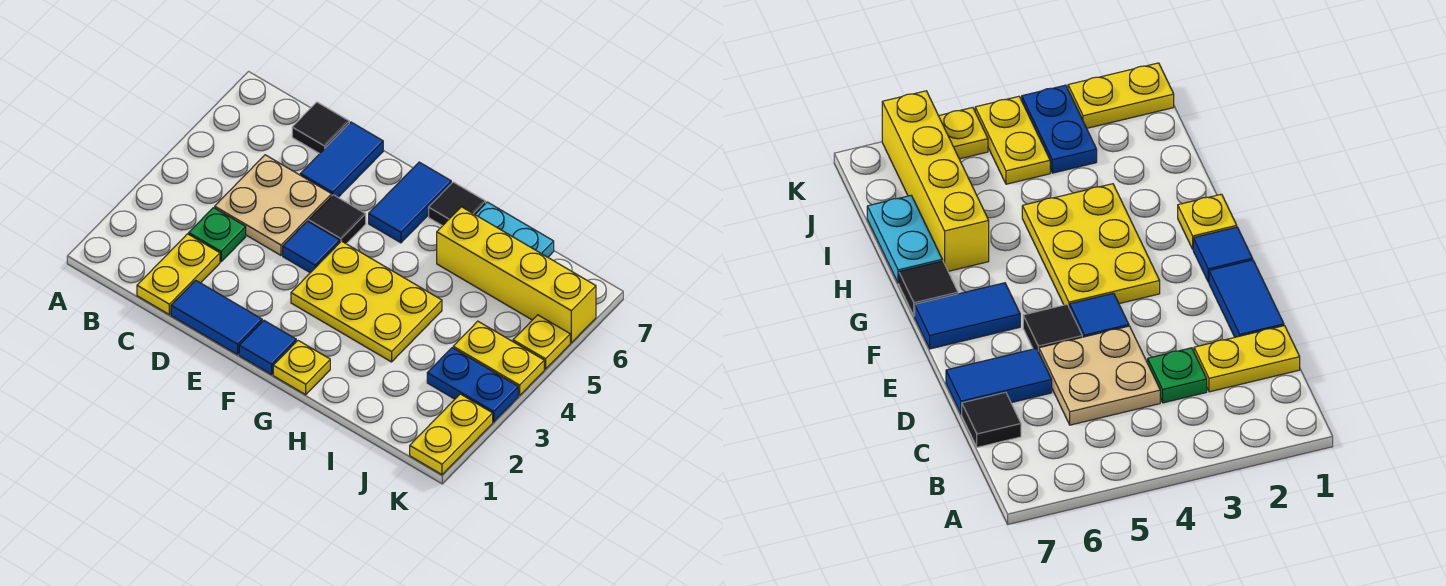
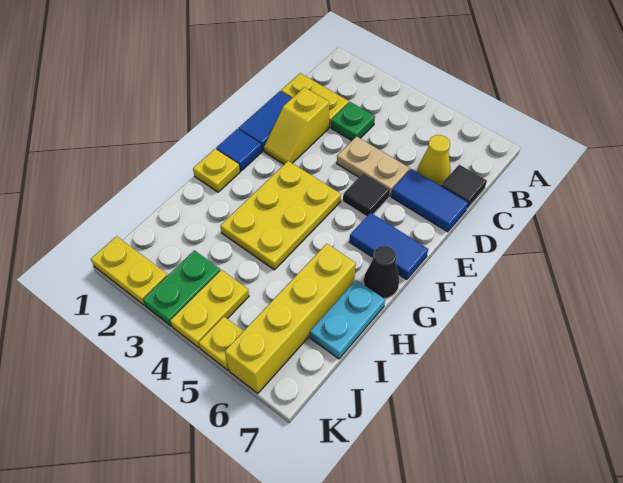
tan 2x2 plate [215,155,332,255] -> tan 1x2 plate [337,136,410,196]
none -> yellow 1x1 cone [418,135,451,186]
none -> yellow 1x2 slope [264,87,329,164]
blue 1x1 tile [283,221,340,273] -> none
black 1x1 tile [429,182,486,226] -> black 1x1 cone [364,246,399,299]
blue 1x2 plate [427,348,518,422] -> green 1x2 plate [143,250,220,326]

